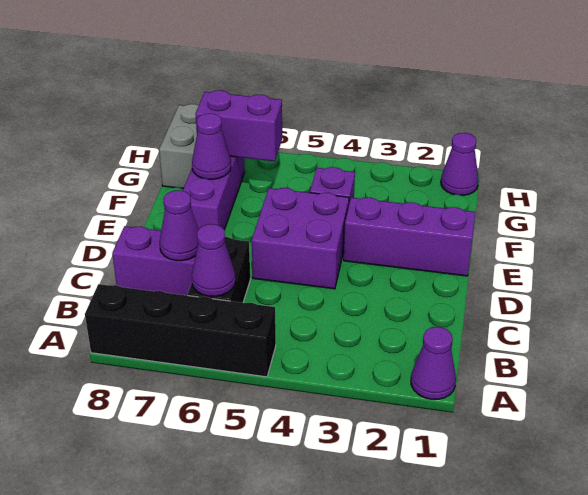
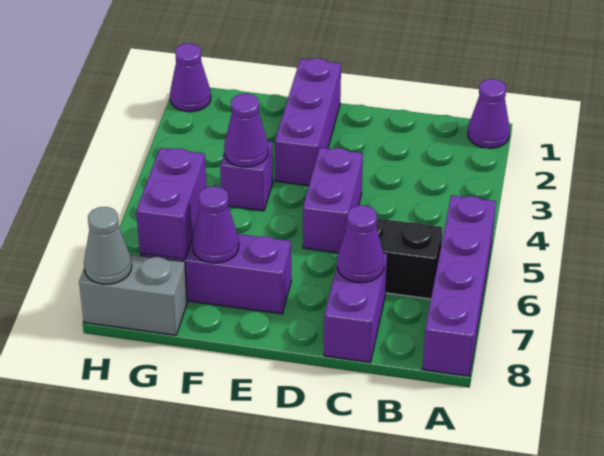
black 1x4 brick [85,284,276,377] -> purple 1x4 brick [422,195,496,376]
purple 1x1 cone [192,224,235,296] -> purple 1x1 cone moved to [224,94,268,167]
purple 2x2 brick [252,188,349,289] -> purple 1x2 brick [303,148,363,253]
none -> grey 1x1 cone [84,207,132,284]

